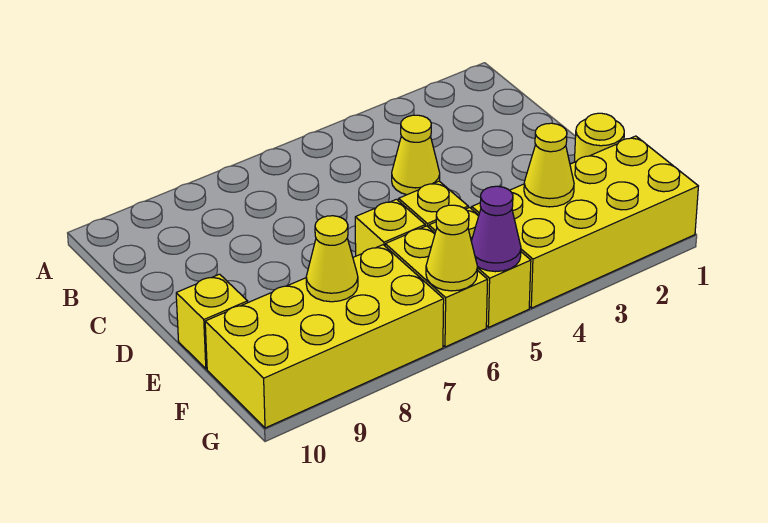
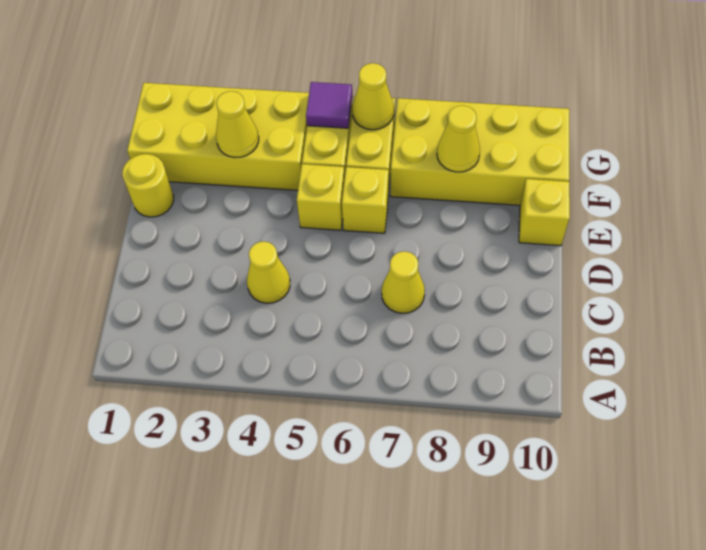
none -> yellow 1x1 cone [382,251,425,313]
purple 1x1 cone [471,186,521,272] -> purple 1x1 tile [306,82,352,128]

